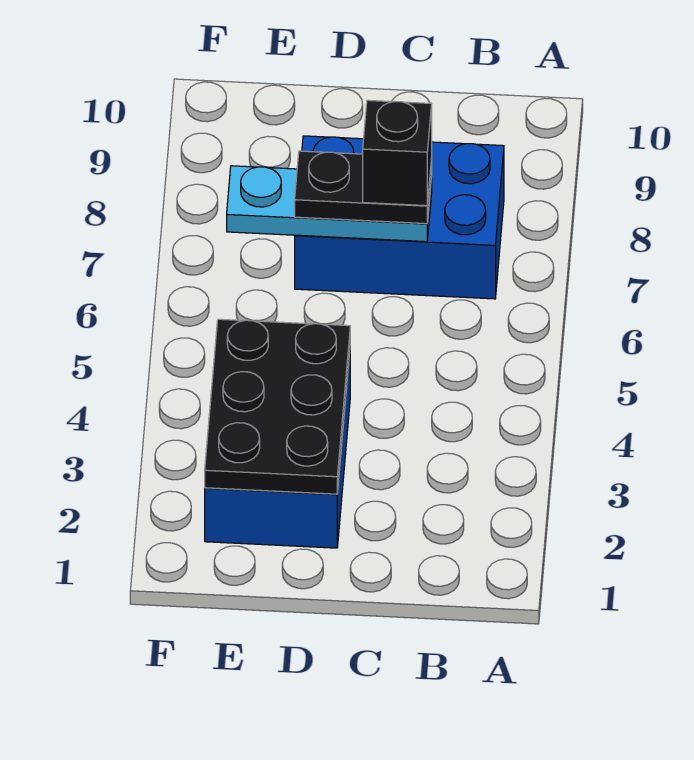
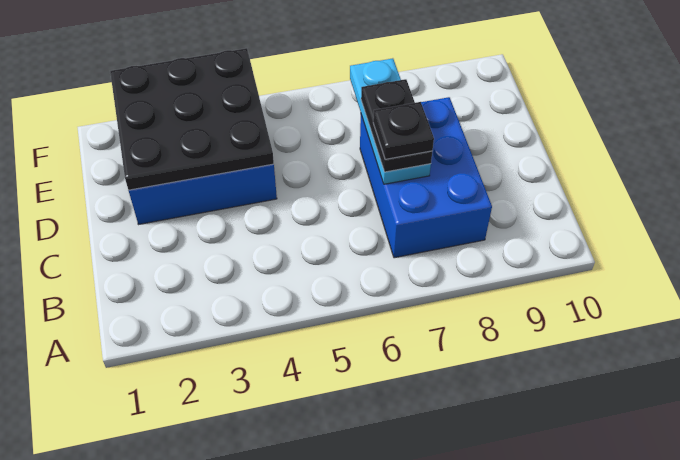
black 1x1 brick [363,100,432,206] -> black 1x1 plate [373,102,434,159]
black 2x3 plate [205,319,350,494] -> black 3x3 plate [110,48,274,190]

